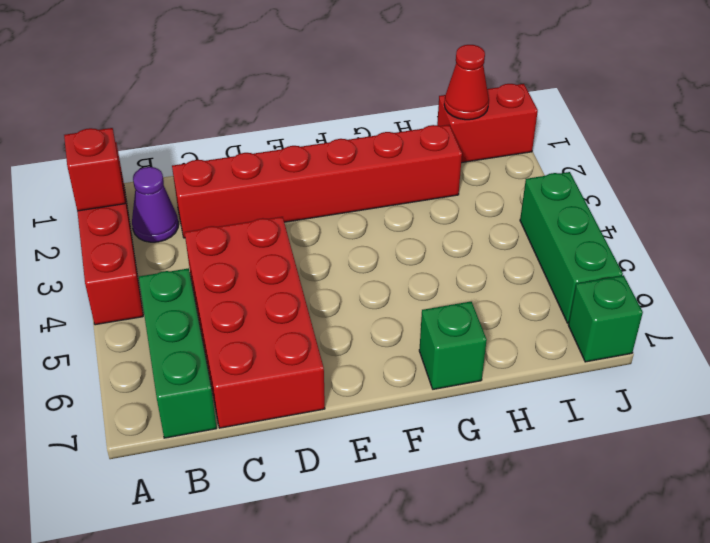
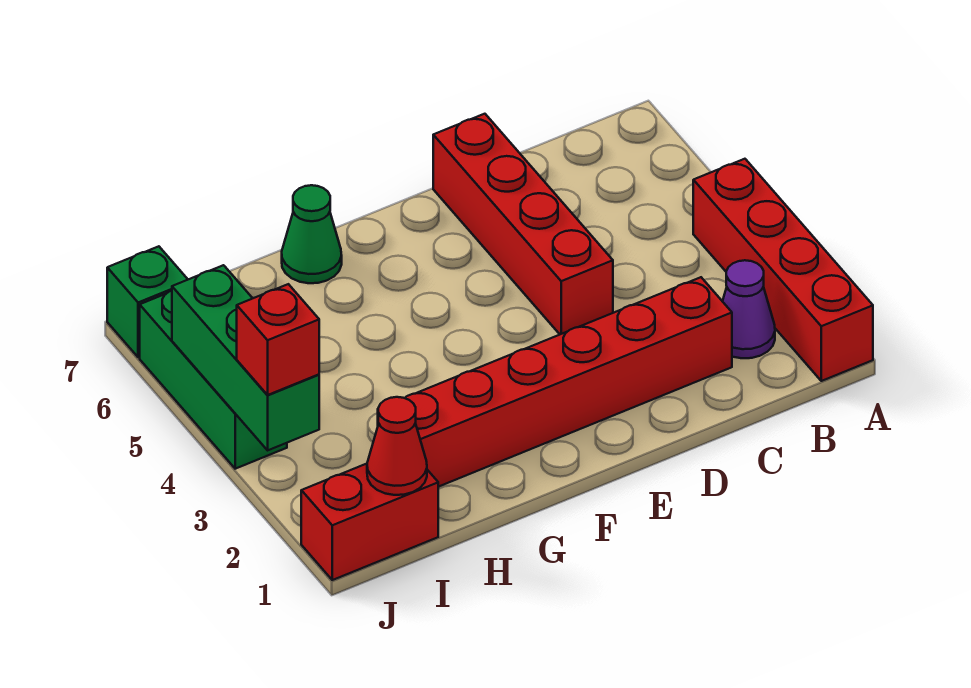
red 1x1 brick [64,128,125,211] -> red 1x1 brick moved to [237,284,319,395]
green 1x3 brick [139,268,217,438] -> green 1x3 brick moved to [172,265,319,450]
red 2x4 brick [185,217,325,428] -> red 1x4 brick [433,114,613,334]
green 1x1 brick [419,302,487,389] -> green 1x1 cone [282,185,342,283]

